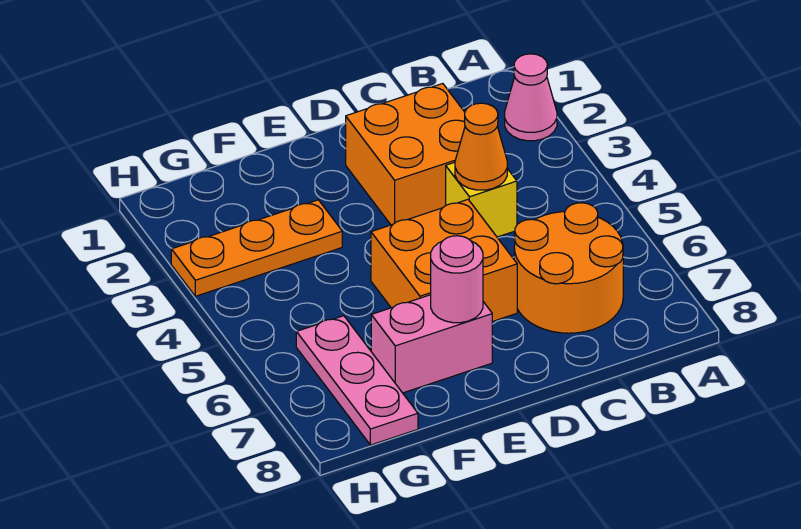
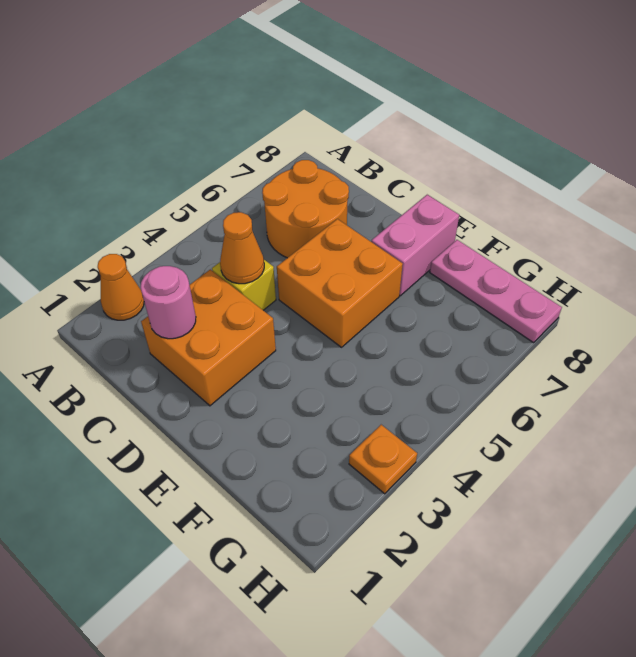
pink 1x1 cone [505,54,557,141] -> orange 1x1 cone [98,254,144,320]
pink 1x2 brick [371,295,492,393] -> pink 1x2 brick turned to [371,195,459,296]
pink 1x1 round brick [431,236,483,323] -> pink 1x1 round brick moved to [140,266,196,339]
orange 1x3 plate [171,200,342,296] -> orange 1x1 plate [349,425,417,494]
pink 1x3 plate [296,316,418,445] -> pink 1x3 plate turned to [430,240,562,343]

